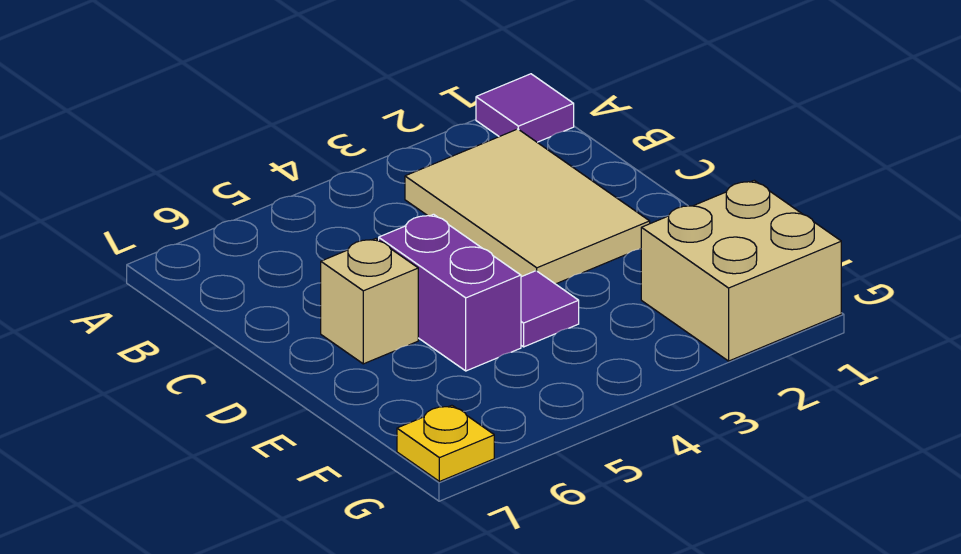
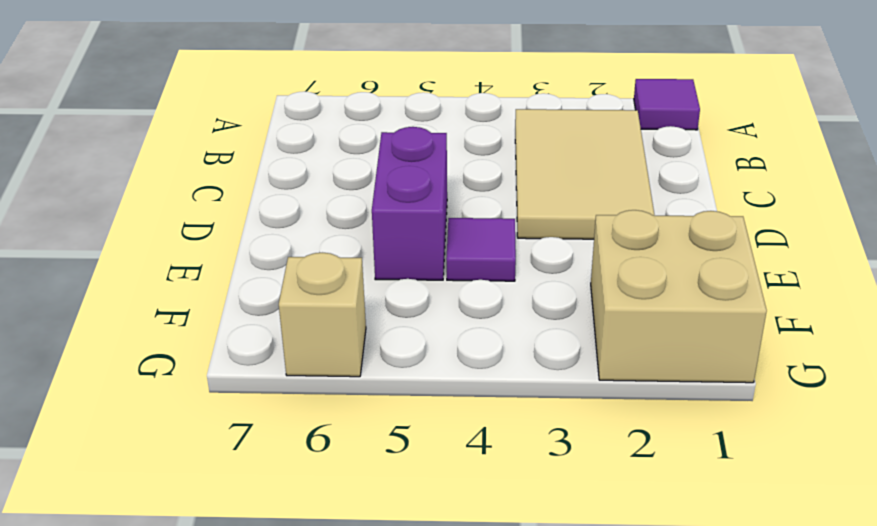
tan 1x1 brick [321,238,418,364] -> tan 1x1 brick moved to [279,253,366,377]
yellow 1x1 plate [397,405,494,481] -> none

